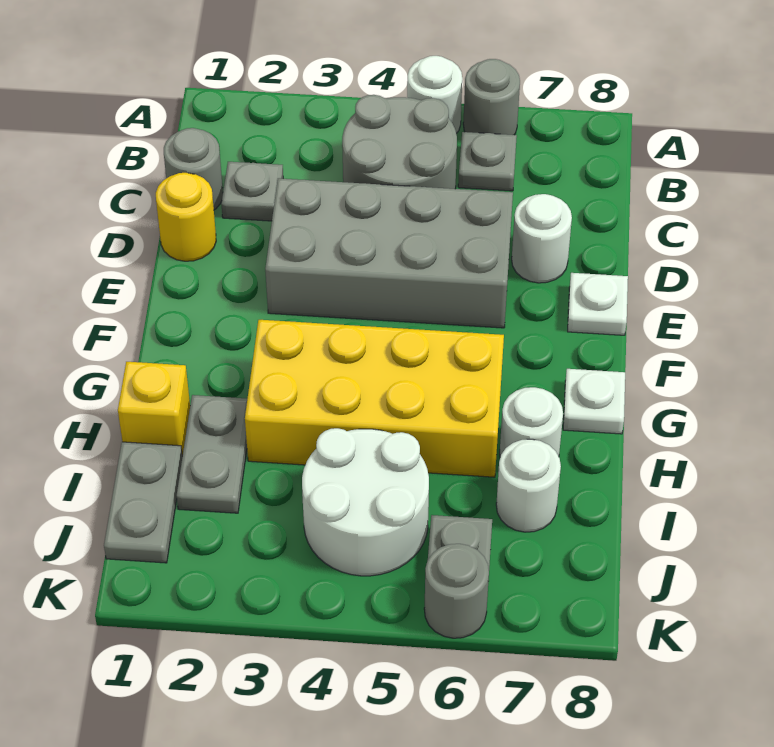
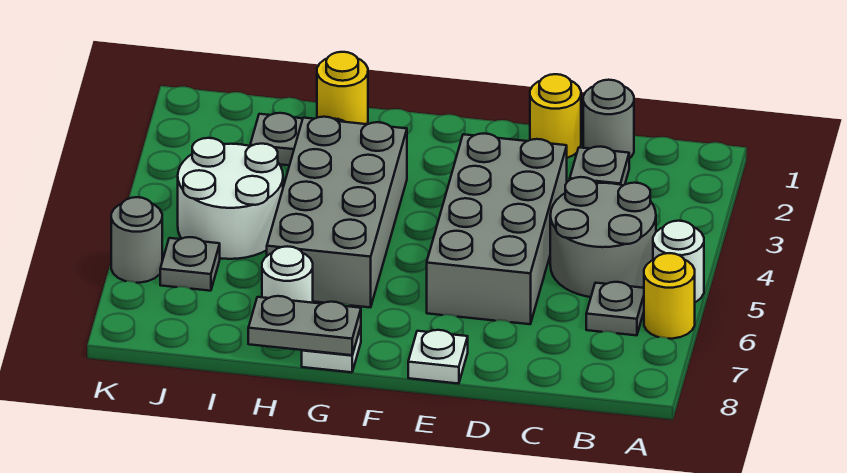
grey 1x1 round brick [463,59,520,135] -> yellow 1x1 round brick [644,253,695,339]
white 1x1 round brick [512,194,572,283] -> none
yellow 2x4 brick [245,320,504,477] -> grey 2x4 brick [267,117,407,308]
yellow 1x1 brick [118,362,190,456] -> yellow 1x1 round brick [317,52,368,124]
grey 1x2 plate [104,442,182,563] -> grey 1x2 plate moved to [248,296,361,355]
white 1x1 round brick [496,439,561,532] -> none

